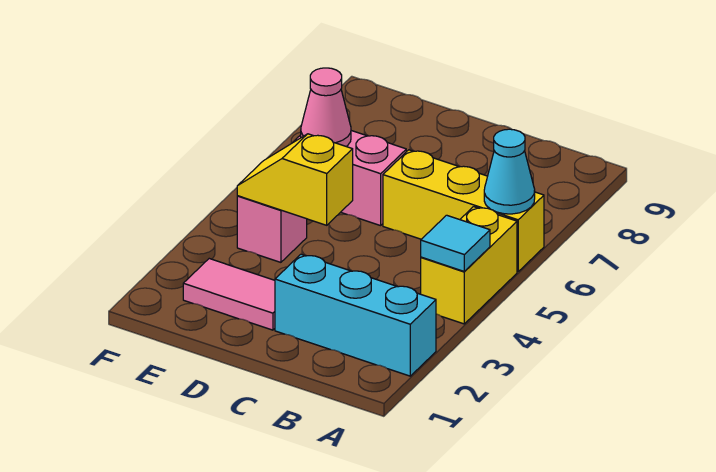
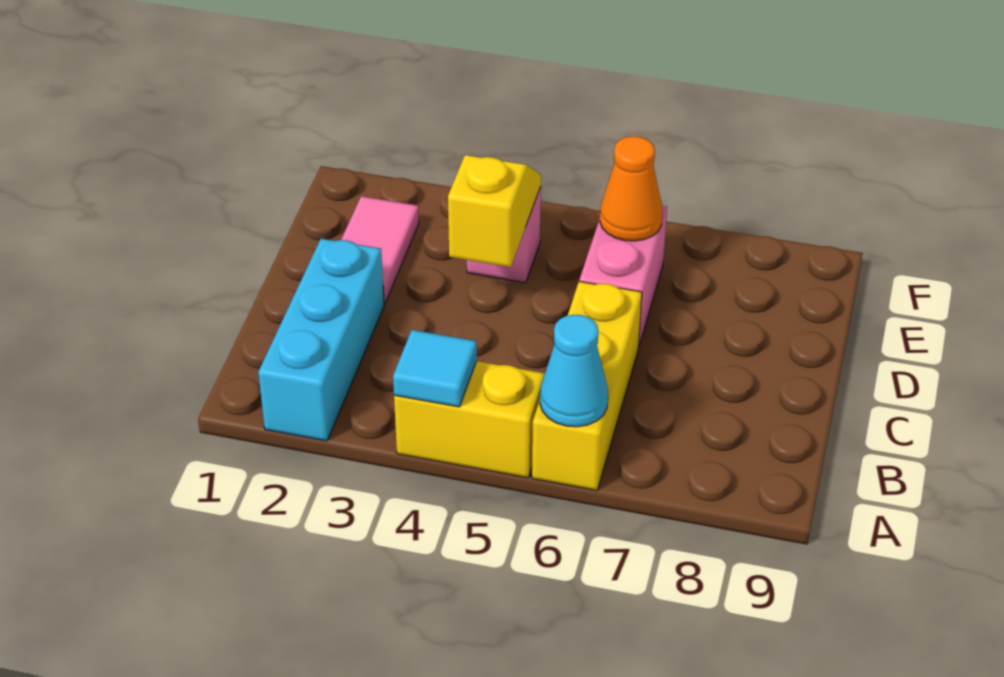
pink 1x1 cone [301,68,351,146] -> orange 1x1 cone [600,136,662,241]

